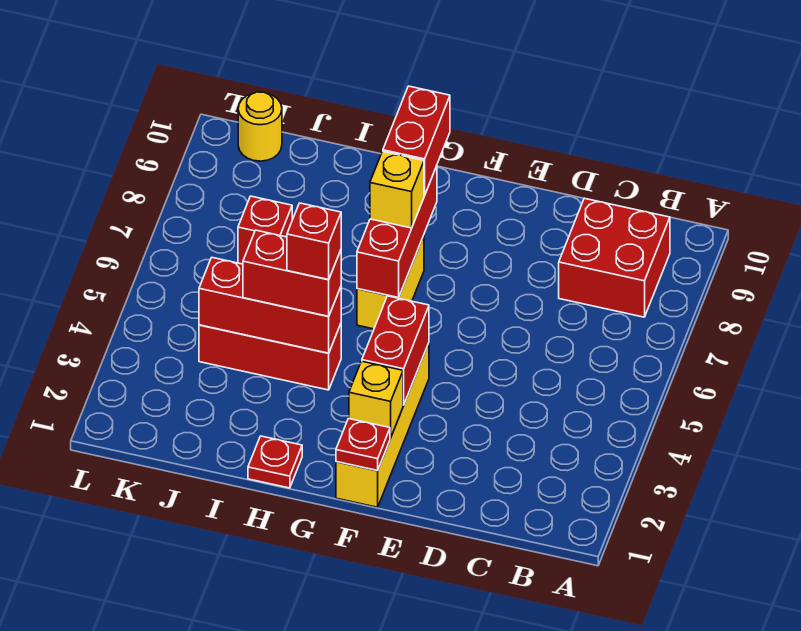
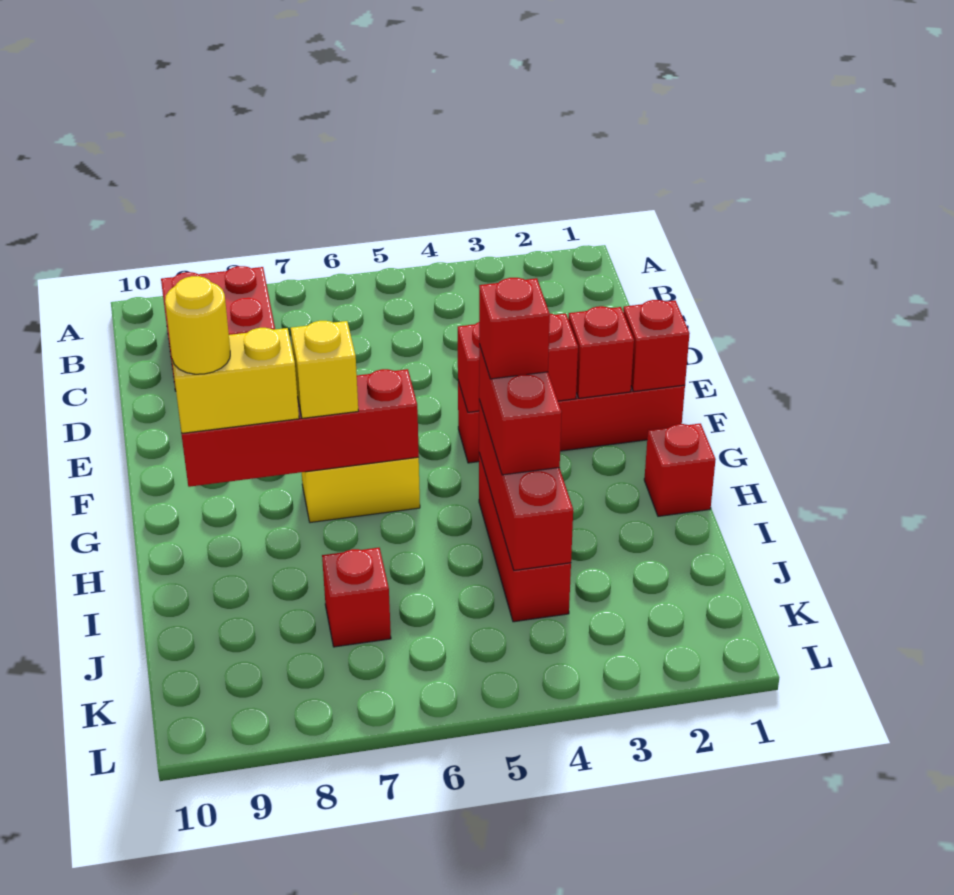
yellow 1x4 brick [336,343,429,507] -> red 1x4 brick [458,381,685,463]
red 1x1 plate [336,419,390,471] -> red 1x1 brick [623,300,690,392]
yellow 1x1 brick [349,361,403,438] -> red 1x1 brick [568,306,634,398]
red 1x3 brick [357,166,437,298] -> red 1x4 brick [180,369,419,487]
red 1x2 brick [383,86,450,195] -> yellow 1x2 brick [172,328,299,433]
red 1x1 plate [248,436,302,488] -> red 1x1 brick [644,424,716,516]
yellow 1x1 round brick [238,92,282,161] -> yellow 1x1 round brick moved to [165,276,230,374]

